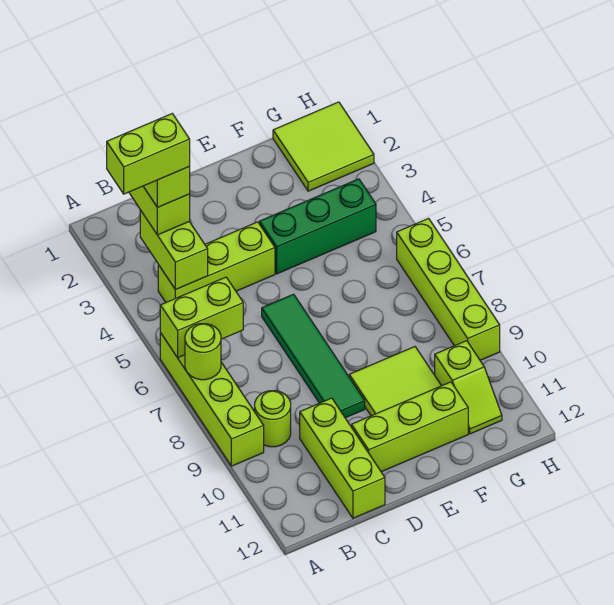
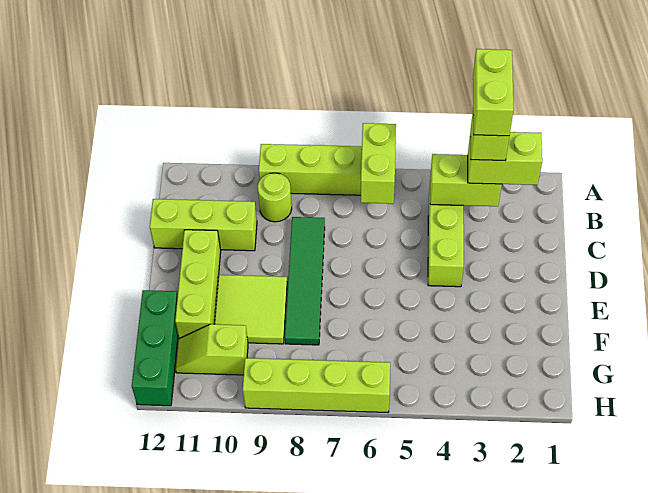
lime 1x1 round brick [185,324,221,380] -> none
green 1x4 tile [262,294,365,418] -> green 1x4 tile turned to [285,217,325,345]
green 1x3 brick [259,179,376,274] -> green 1x3 brick moved to [132,290,178,406]
lime 2x2 tile [273,102,374,191] -> none

